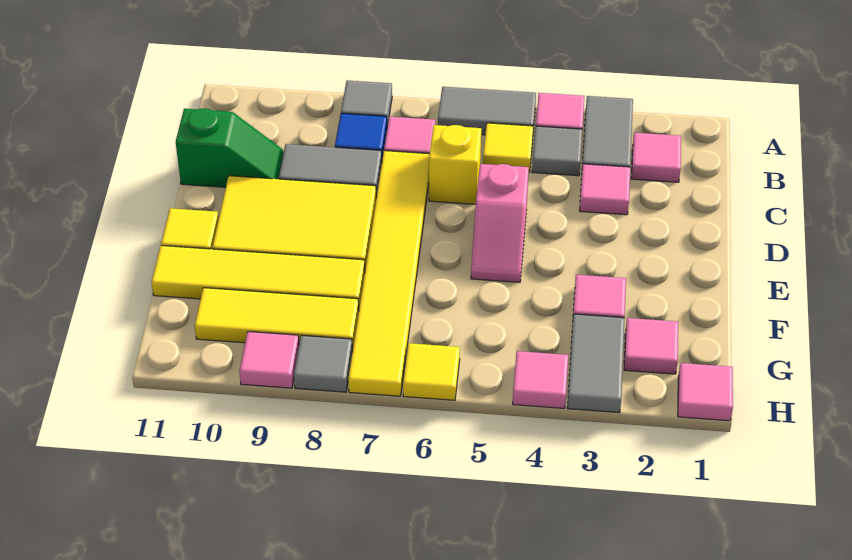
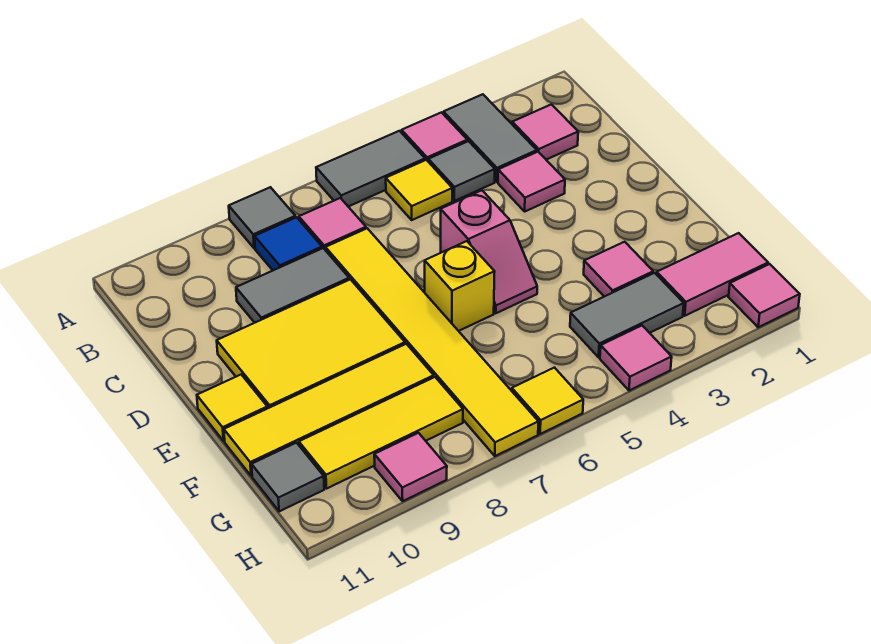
yellow 1x1 brick [429,125,481,204] -> yellow 1x1 brick moved to [425,241,495,331]
green 1x2 slope [176,108,284,187] -> none
pink 1x1 tile [624,318,678,374] -> pink 1x2 tile [657,233,768,316]
grey 1x2 tile [567,314,625,413] -> grey 1x2 tile turned to [570,273,684,357]
grey 1x1 tile [294,335,352,392] -> grey 1x1 tile moved to [252,443,324,511]

